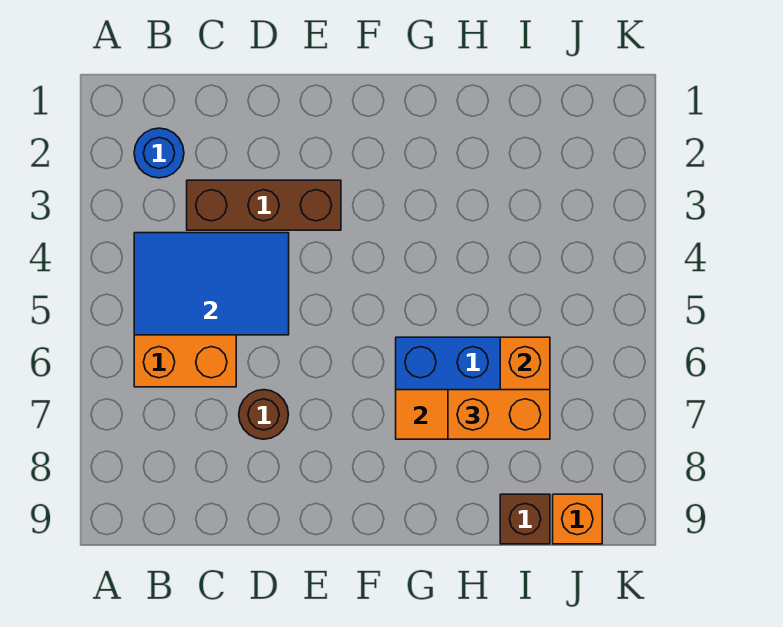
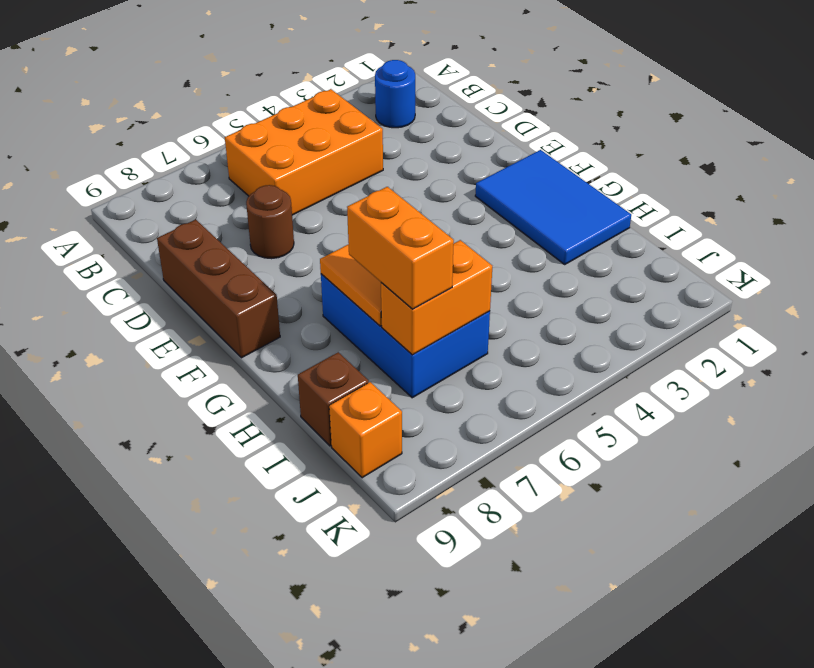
blue 2x3 tile [134,233,289,335] -> blue 2x3 tile moved to [475,150,631,264]
brown 1x3 brick [187,180,341,230] -> brown 1x3 brick moved to [157,220,280,358]

